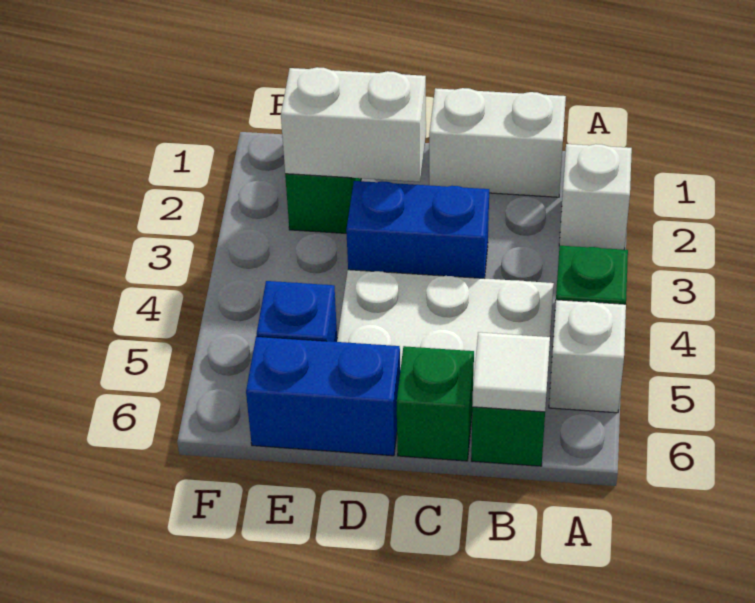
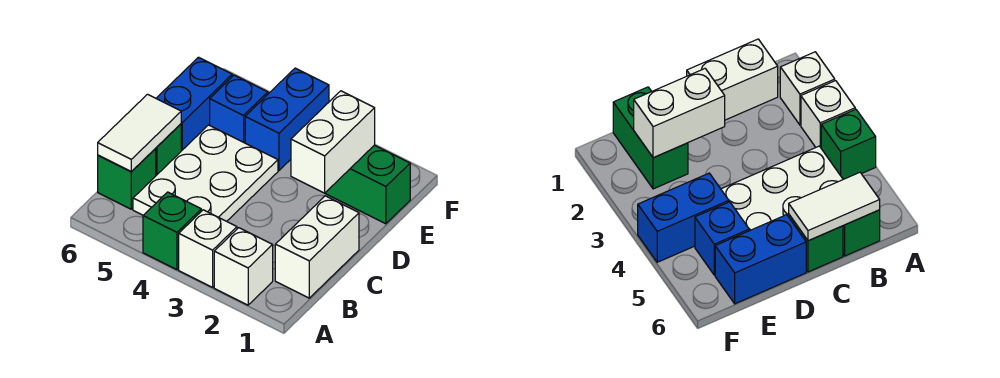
white 1x1 brick [549,300,626,413] -> white 1x1 brick moved to [179,210,237,287]
white 1x1 tile [472,332,550,412] -> white 1x2 tile [98,94,181,172]
blue 1x2 brick [346,181,489,278] -> blue 1x2 brick moved to [245,68,329,170]

